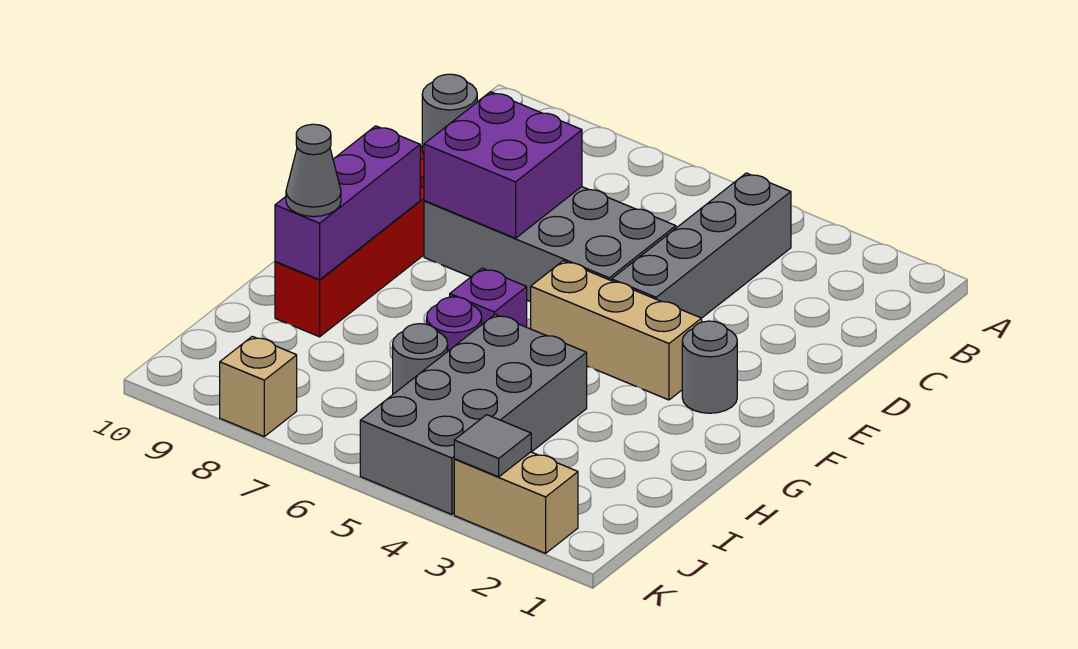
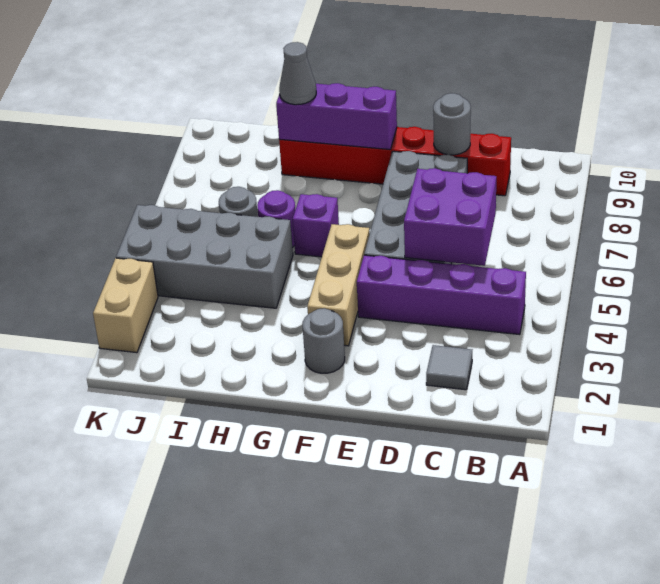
grey 1x4 brick [612,173,791,318] -> purple 1x4 brick [357,255,526,335]
purple 2x2 brick [424,92,582,238] -> purple 2x2 brick moved to [404,168,496,266]
grey 1x1 tile [454,415,531,477] -> grey 1x1 tile moved to [426,345,472,390]
tan 1x1 brick [220,336,297,436] -> none

